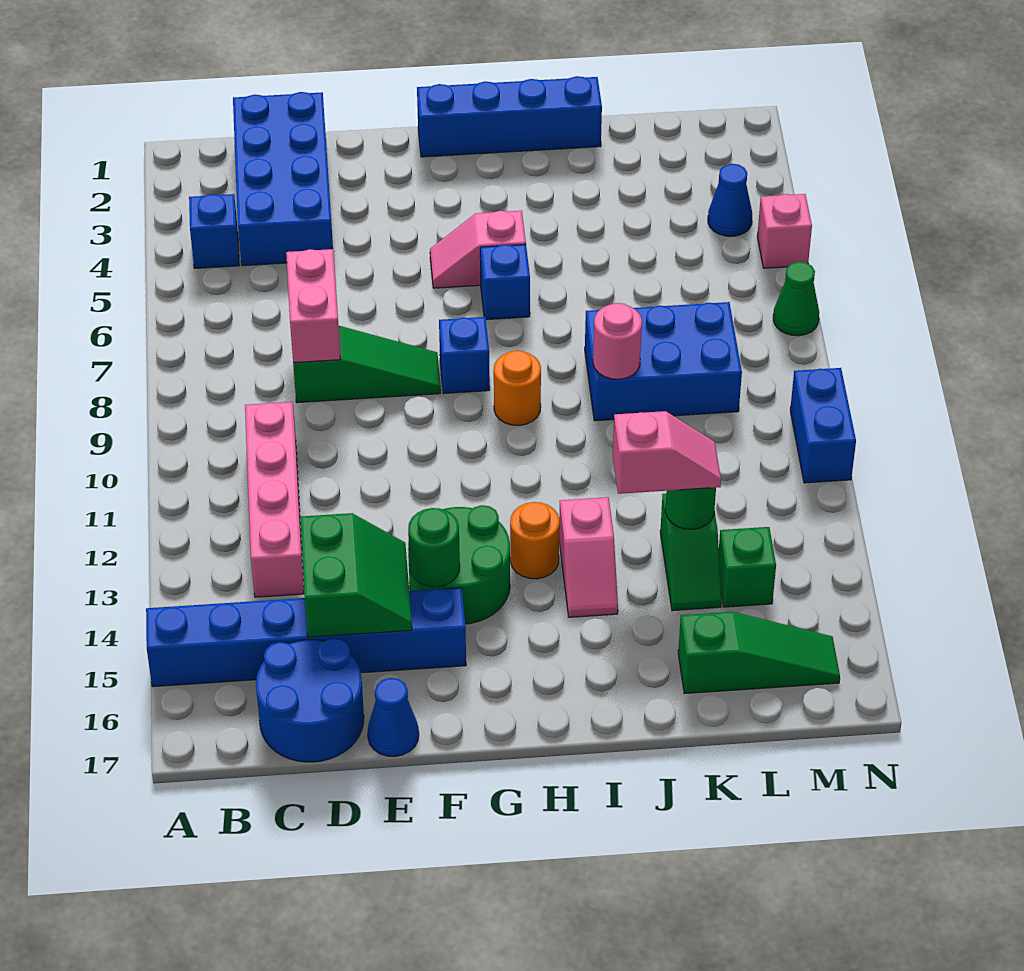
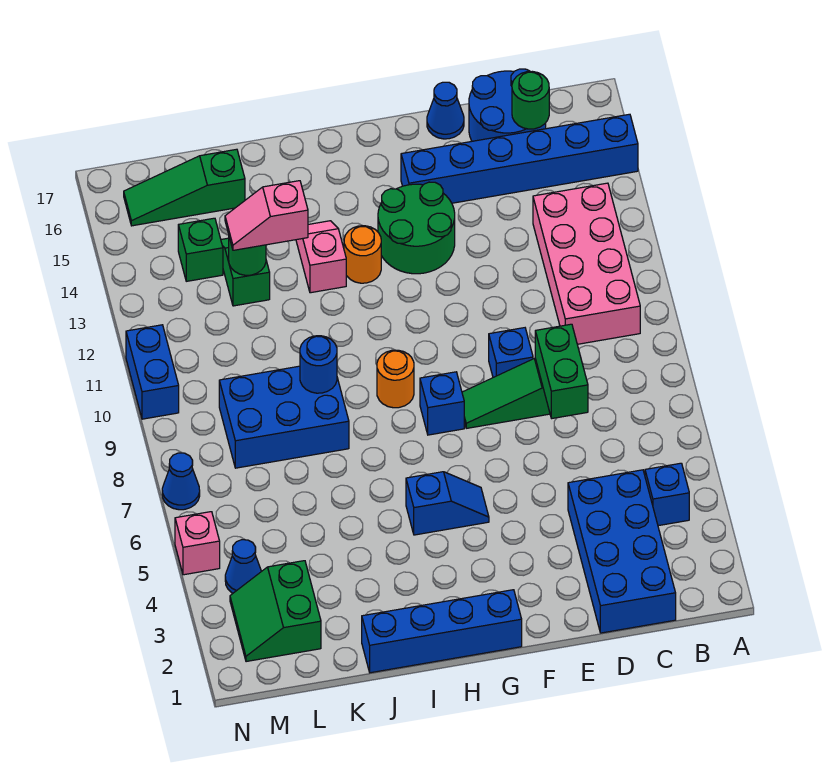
pink 1x4 brick [245,402,304,597] -> pink 2x4 brick [533,183,640,344]
pink 1x2 brick [286,249,340,363] -> green 1x2 brick [535,324,588,418]
green 2x2 slope [300,513,412,637] -> green 2x2 slope moved to [230,561,321,662]
green 1x1 round brick [408,508,460,587] -> green 1x1 round brick moved to [512,71,549,129]
pink 1x2 slope [430,211,526,288] -> blue 1x2 slope [406,472,489,535]
blue 1x1 brick [480,244,530,320] -> blue 1x1 brick moved to [489,328,533,377]
pink 1x1 round brick [593,303,642,379] -> blue 1x1 round brick [300,336,337,393]
green 1x1 cone [773,262,819,336] -> blue 1x1 cone [162,453,200,510]

